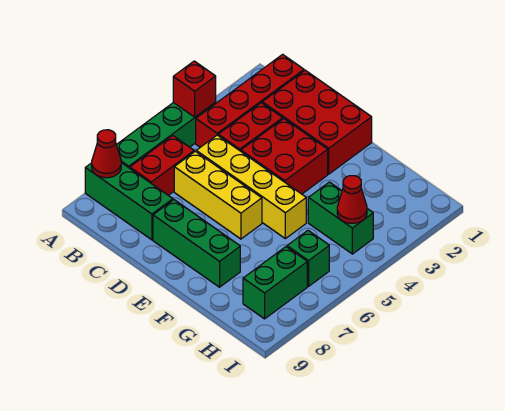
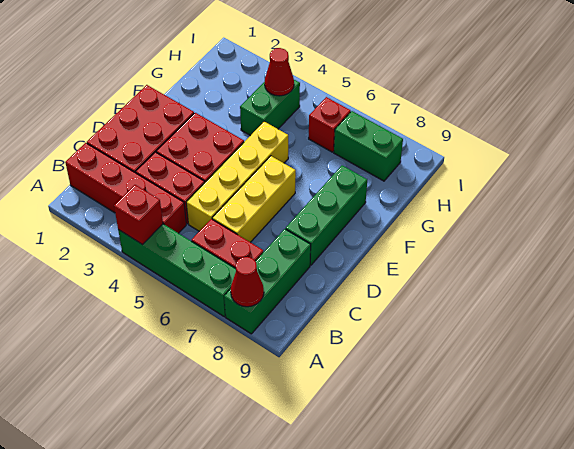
green 1x1 brick [287,231,329,286] -> red 1x1 brick [309,97,351,152]

